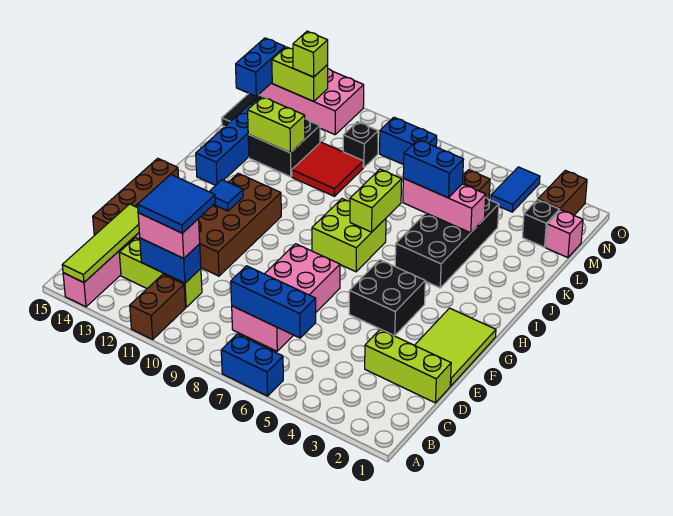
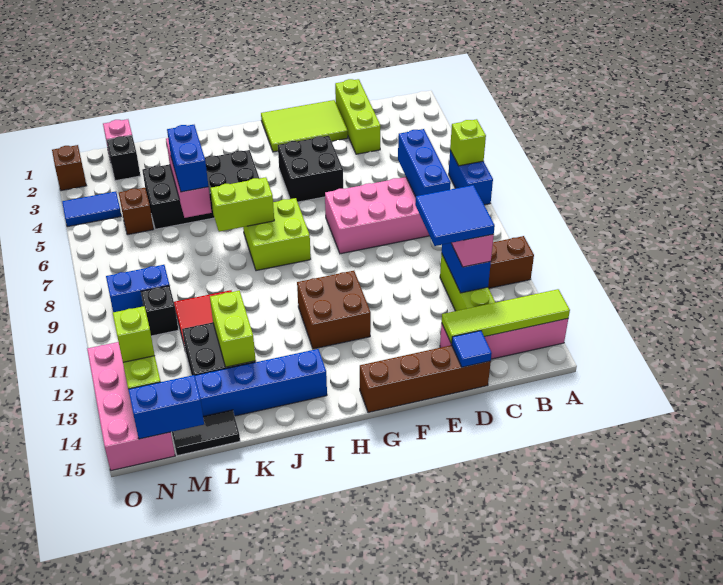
none -> lime 1x1 brick [450,119,486,166]
brown 2x4 brick [198,173,281,276] -> brown 2x2 brick [297,271,371,349]
blue 1x1 tile [209,180,243,211] -> blue 1x1 tile moved to [452,331,492,367]
brown 1x2 brick [538,170,587,215] -> brown 1x1 brick [52,145,86,191]
blue 1x2 brick [380,117,437,165] -> blue 1x2 brick turned to [106,265,169,312]

